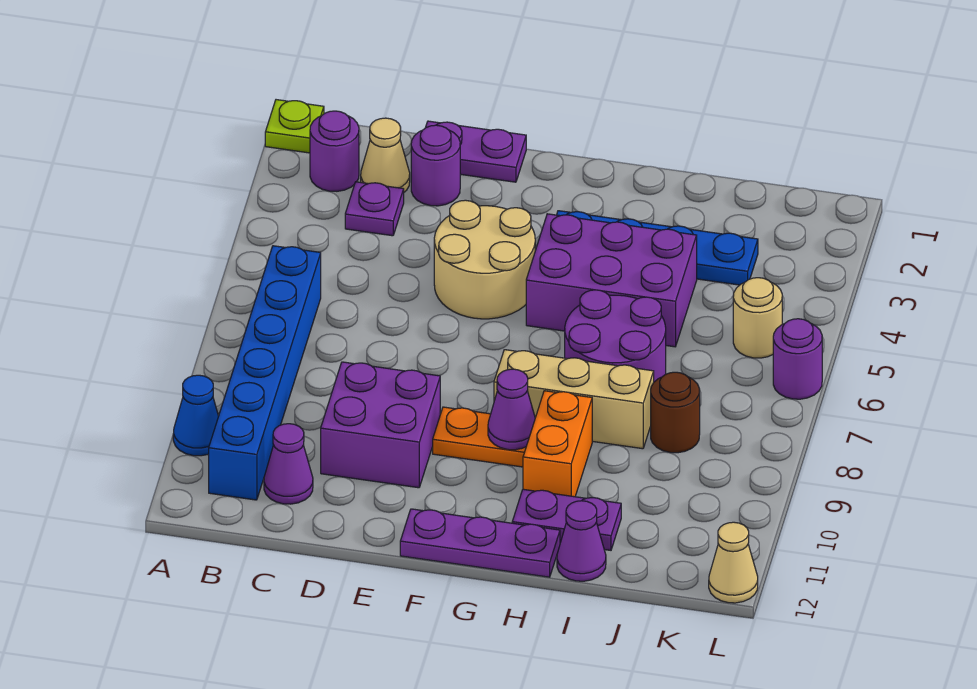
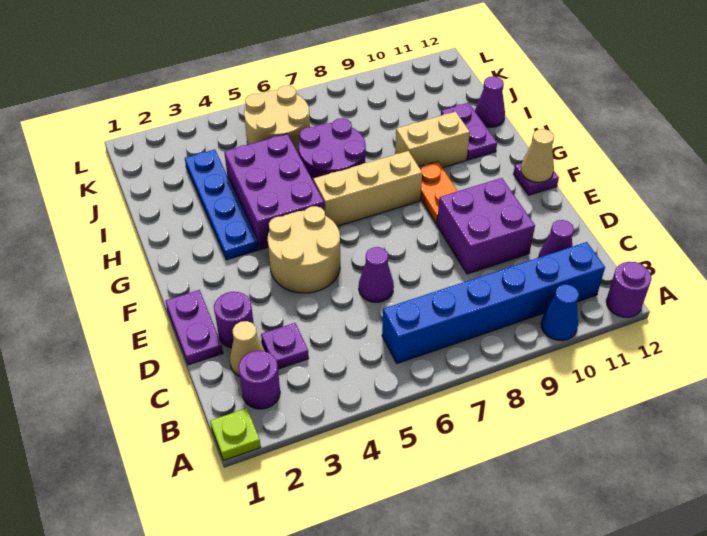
purple 1x3 plate [400,509,560,577] -> purple 1x1 plate [514,163,559,195]
tan 1x3 brick [494,350,654,449] -> tan 1x3 brick turned to [313,151,422,226]
purple 1x1 cone [488,369,535,450] -> purple 1x1 cone moved to [359,247,394,302]
orange 1x2 brick [523,391,592,497] -> tan 1x2 brick [395,112,470,168]
brown 1x1 round brick [651,372,700,453] -> none
tan 1x1 round brick [733,278,782,358] -> tan 2x2 round brick [244,85,310,154]
purple 1x1 round brick [773,319,822,399] -> purple 1x1 round brick moved to [606,262,651,317]
tan 1x1 cone [709,522,758,603] -> tan 1x1 cone moved to [521,129,554,182]

